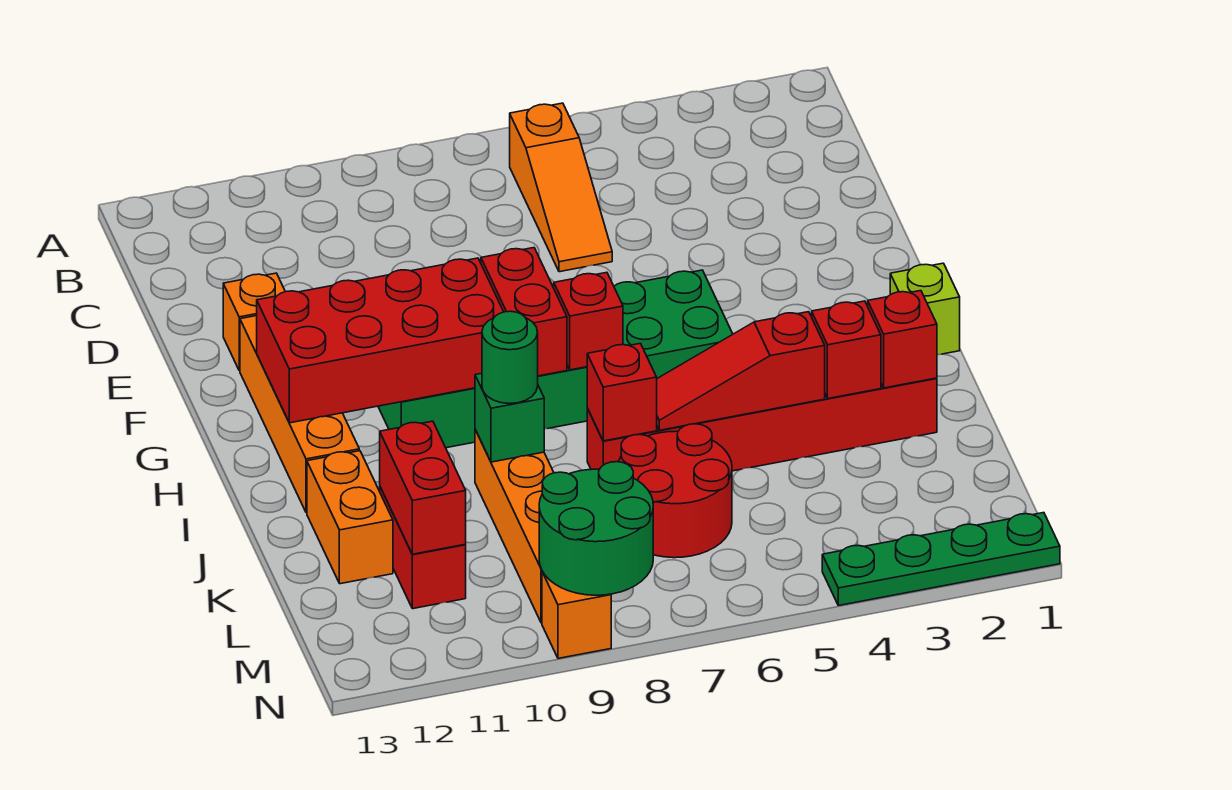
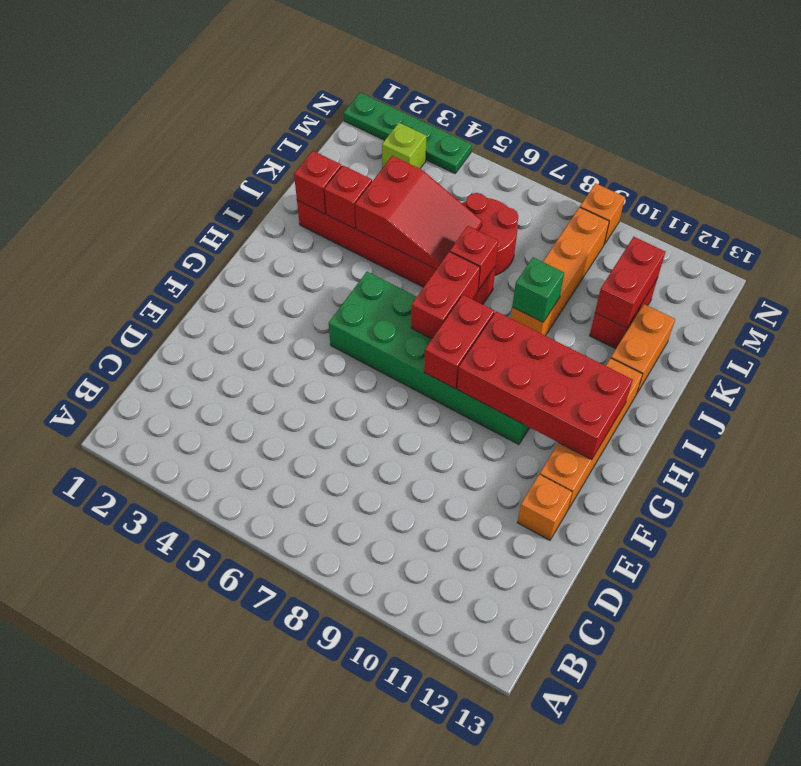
orange 1x3 slope [510,103,612,272] -> none
lime 1x1 brick [890,263,960,355] -> lime 1x1 brick moved to [382,123,426,169]
red 1x1 brick [554,272,623,370] -> red 1x2 brick [411,252,480,339]
red 1x3 slope [657,312,825,430] -> red 2x3 slope [355,156,482,269]
green 1x1 round brick [482,311,538,404] -> none
green 2x2 round brick [539,462,653,595] -> none

